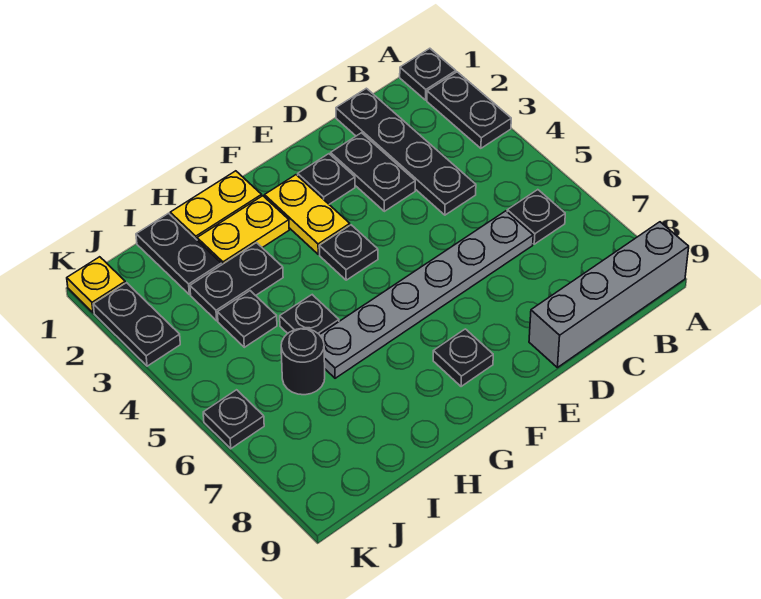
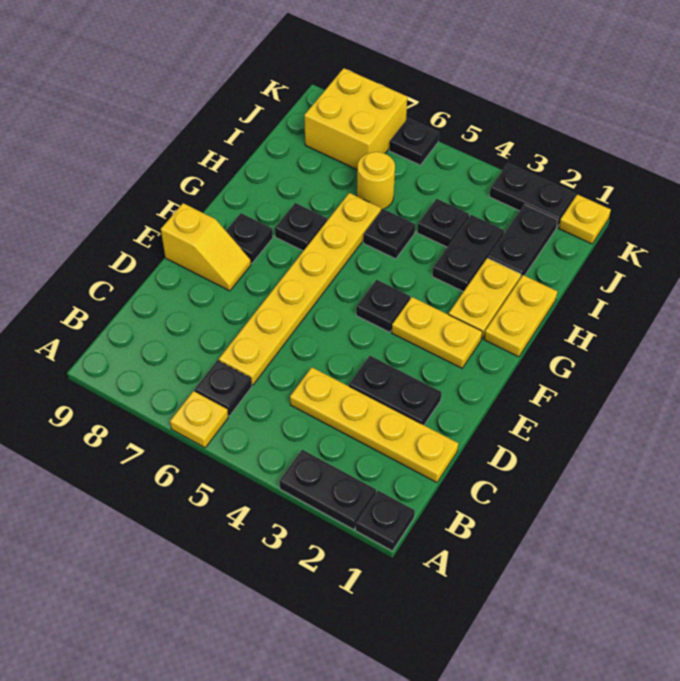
none -> yellow 1x1 plate [170,391,228,448]
grey 1x4 brick [529,222,689,368] -> none
black 1x4 plate [336,88,476,215] -> yellow 1x4 plate [290,367,458,482]
grey 1x6 plate [320,211,533,378] -> yellow 1x6 plate [219,193,381,385]
black 1x1 plate [298,154,355,204] -> black 1x1 plate moved to [275,203,327,251]
none -> yellow 1x2 slope [161,203,251,291]
black 1x2 plate [136,213,221,294] -> black 1x2 plate turned to [488,205,558,277]
black 1x1 round brick [281,329,325,395] -> yellow 1x1 round brick [357,152,395,210]
none -> yellow 2x2 brick [304,68,407,169]

